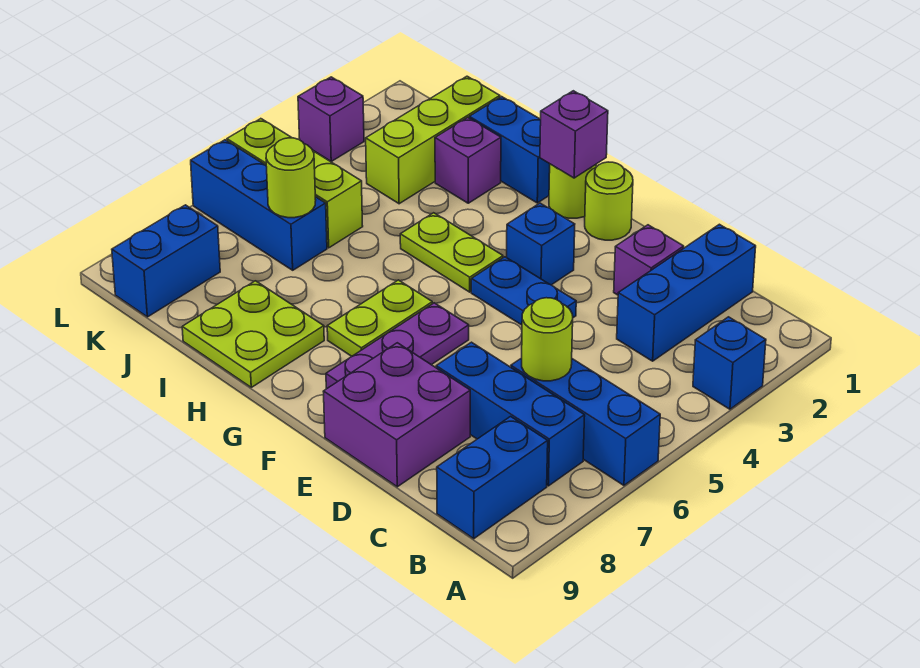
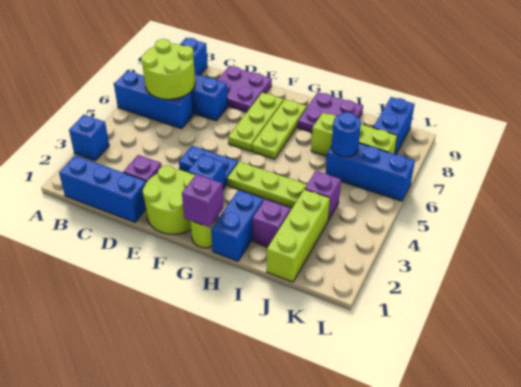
blue 1x3 brick [617,224,756,361] -> blue 1x3 brick turned to [59,156,146,222]
lime 1x1 round brick [522,298,573,381] -> lime 2x2 round brick [141,39,195,99]
purple 2x2 brick [323,343,470,487] -> purple 2x2 plate [217,66,272,112]
lime 1x1 round brick [585,162,633,240] -> lime 2x2 round brick [142,166,195,234]
purple 1x3 plate [326,303,469,389] -> lime 1x3 plate [228,93,284,151]
lime 1x2 plate [400,213,503,292] -> lime 1x3 plate [227,162,307,208]
lime 1x2 plate [327,280,432,356] -> lime 1x3 plate [252,100,307,159]
blue 1x2 brick [469,97,550,203] -> blue 1x2 brick turned to [211,190,264,261]
lime 2x2 plate [182,281,324,387] -> purple 2x2 plate [298,92,363,132]
lime 1x3 brick [227,119,363,248] -> lime 1x3 brick moved to [311,113,397,156]
lime 1x1 round brick [266,138,316,218] -> blue 1x1 round brick [331,112,361,157]
purple 1x1 brick [298,77,364,161] -> purple 1x1 brick moved to [305,171,341,221]

